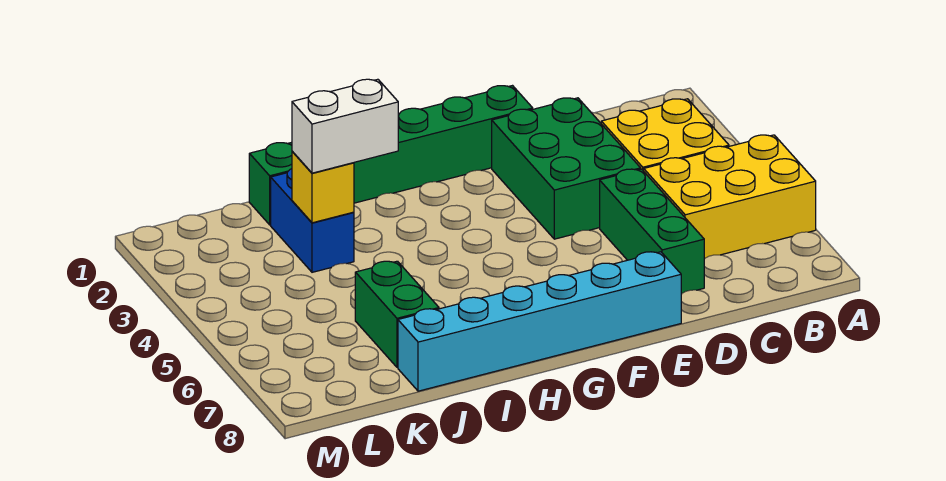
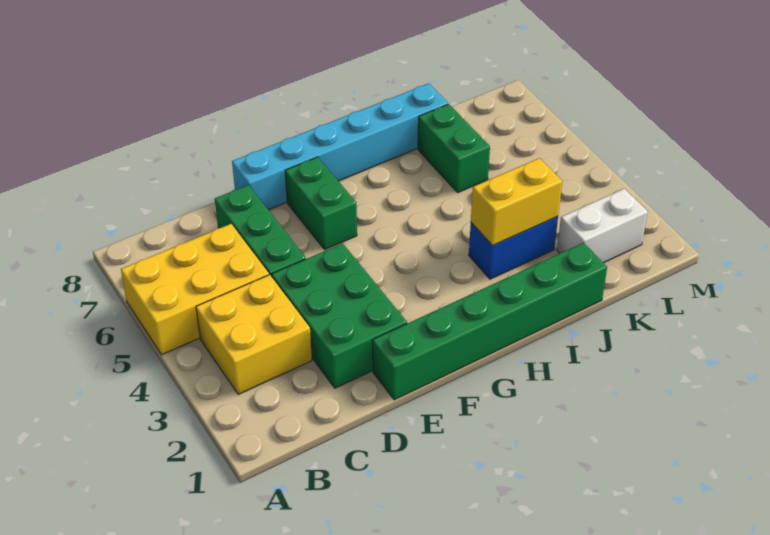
none -> green 1x2 brick [285,157,357,250]
white 1x2 brick [292,79,398,173] -> white 1x2 brick moved to [557,189,648,263]
blue 1x2 brick [271,169,354,272] -> blue 1x2 brick turned to [469,217,558,279]
yellow 1x1 brick [292,151,354,223] -> yellow 1x2 brick [471,158,562,246]

